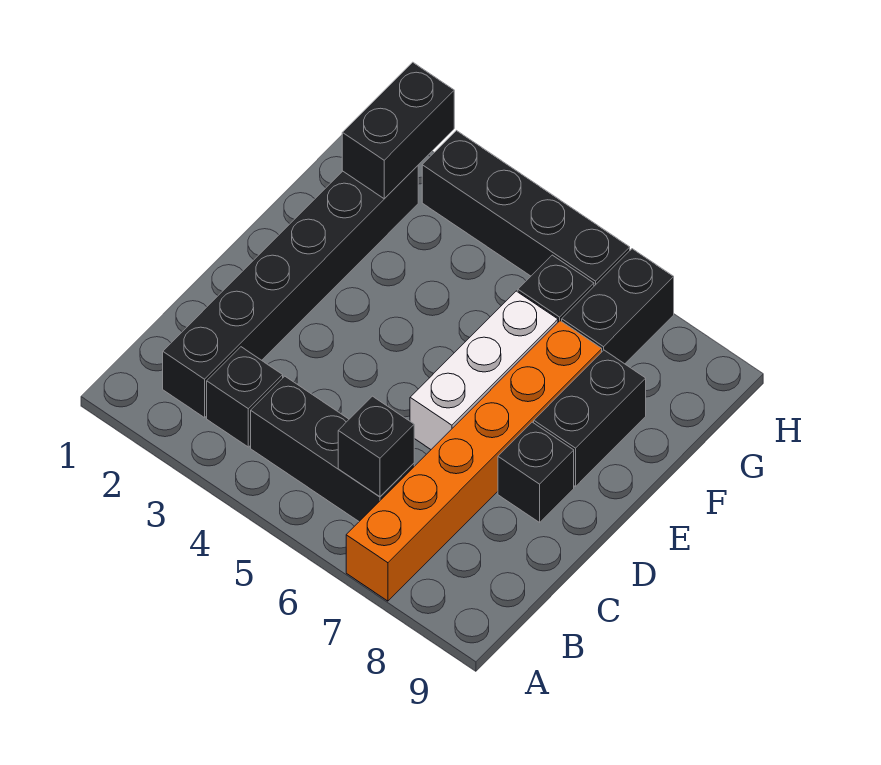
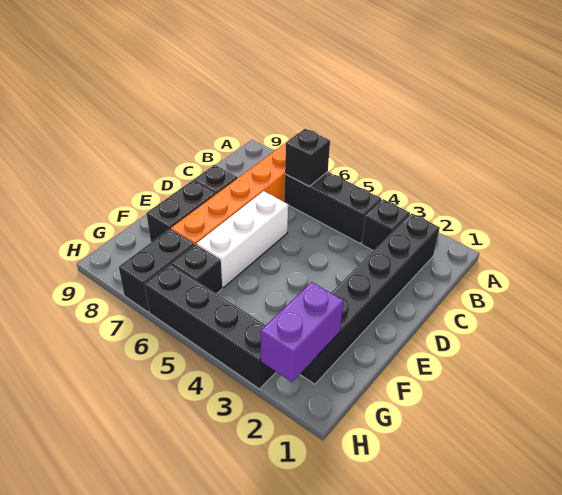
black 1x2 brick [342,62,454,199] -> purple 1x2 brick [261,282,344,382]

